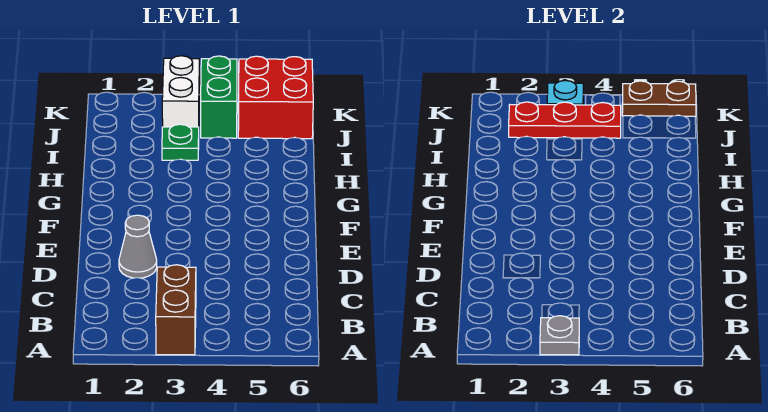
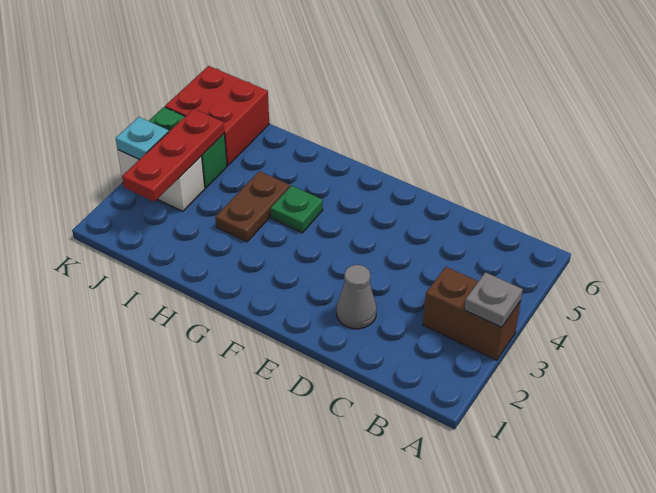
green 1x1 plate [162,124,199,160] -> green 1x1 plate moved to [271,186,323,233]
brown 1x2 plate [622,81,696,117] -> brown 1x2 plate moved to [215,171,290,242]

